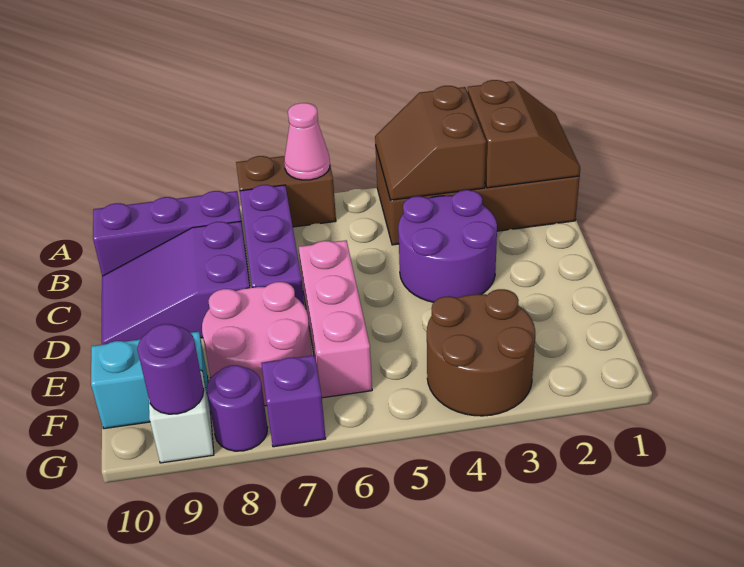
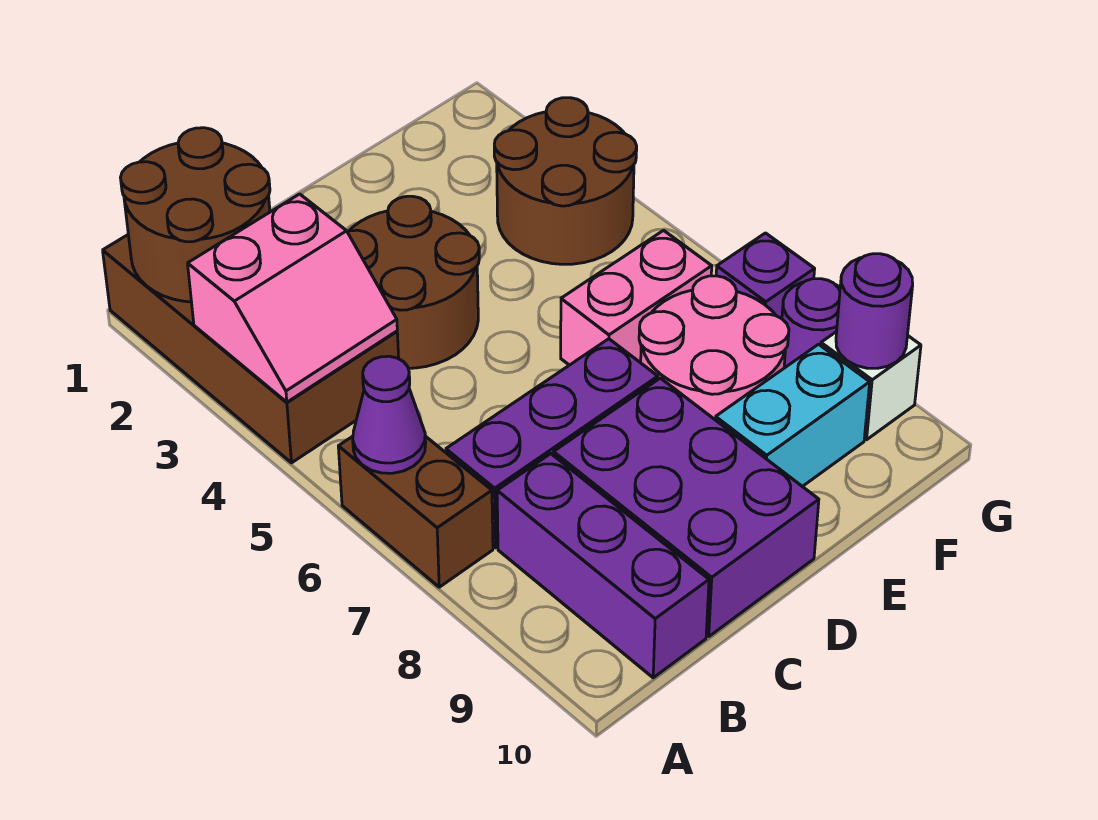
brown 2x2 slope [467,80,580,188] -> brown 2x2 round brick [120,128,270,302]
brown 2x2 slope [375,86,486,200] -> pink 2x2 slope [188,194,397,402]
pink 1x1 cone [284,103,330,180] -> purple 1x1 cone [353,356,426,473]
purple 2x2 round brick [398,190,497,302] -> brown 2x2 round brick [348,196,479,368]
purple 2x3 slope [102,221,250,345] -> purple 2x3 brick [554,378,819,636]
pink 1x3 brick [299,240,372,398] -> pink 1x2 brick [561,230,712,365]
cyan 1x2 brick [91,332,210,429] -> cyan 1x2 brick turned to [715,344,870,486]

